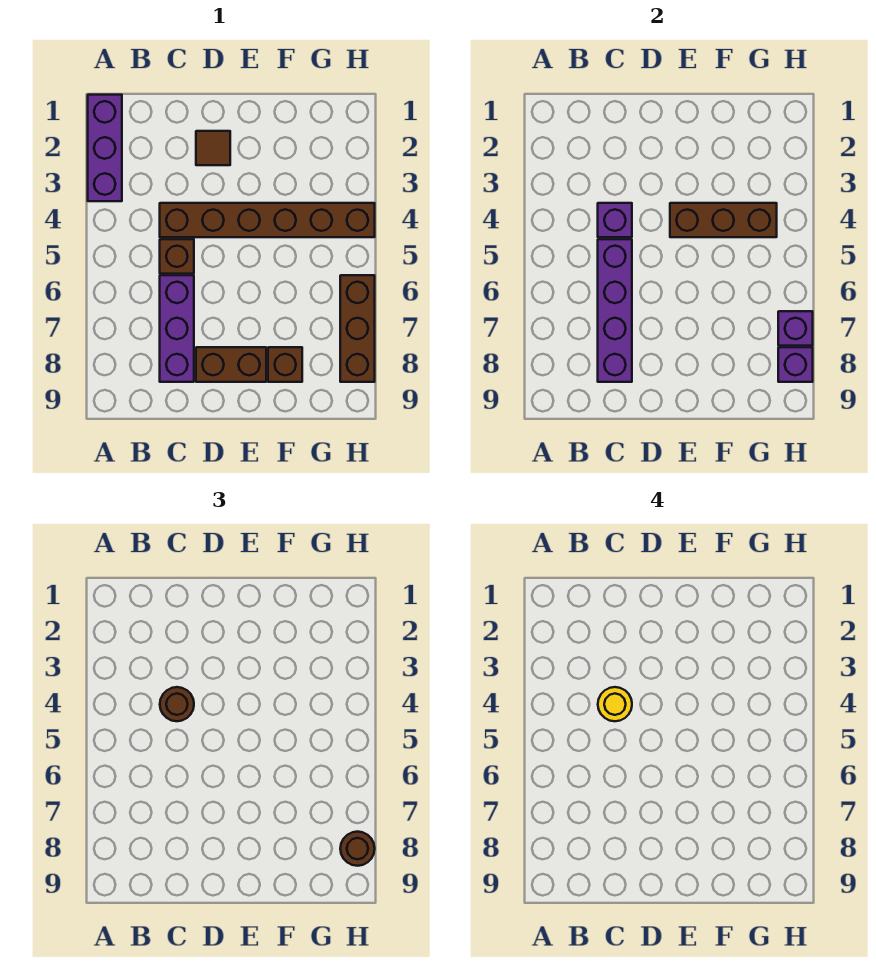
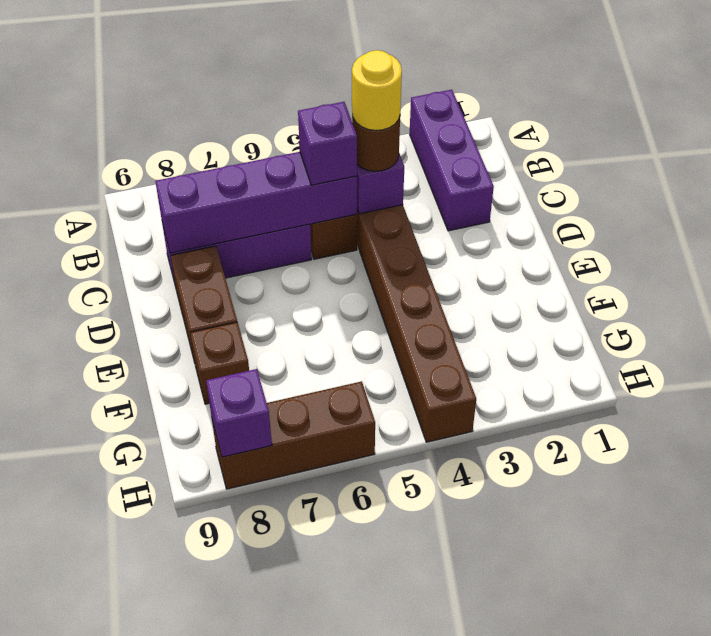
purple 1x3 brick [88,95,122,201] -> purple 1x3 brick turned to [410,90,494,231]
brown 1x1 tile [196,131,230,165] -> none
brown 1x3 brick [670,203,777,237] -> none
purple 1x1 brick [778,311,813,346] -> purple 1x1 brick moved to [298,102,357,185]
brown 1x1 round brick [340,832,375,866] -> none

